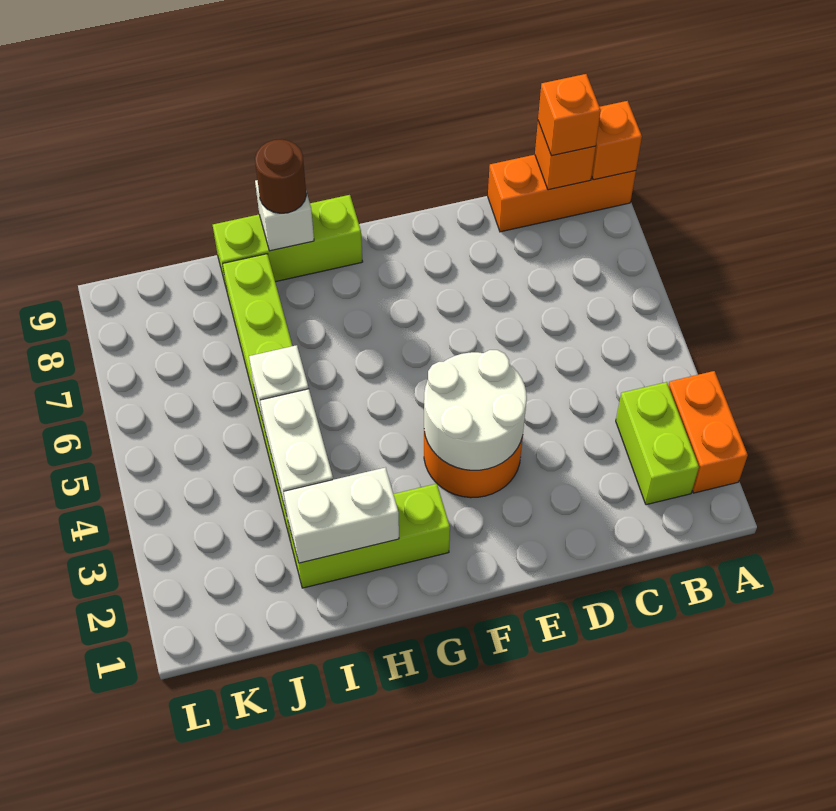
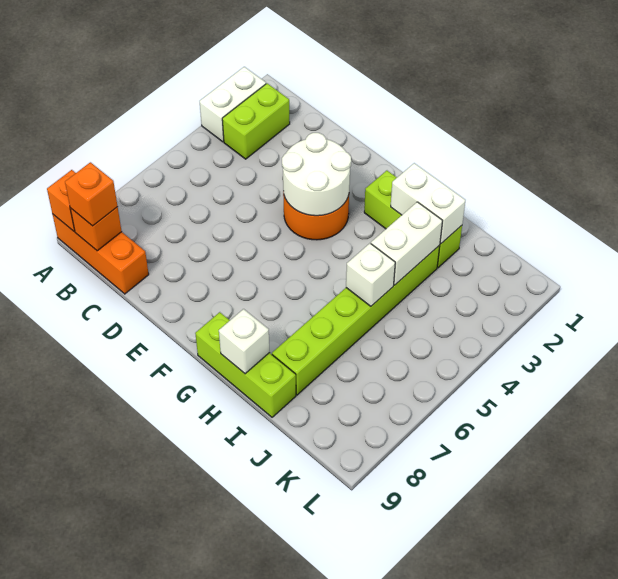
orange 1x2 brick [668,371,748,493] -> white 1x2 brick [200,67,266,142]
brown 1x1 round brick [255,140,306,213] -> none

